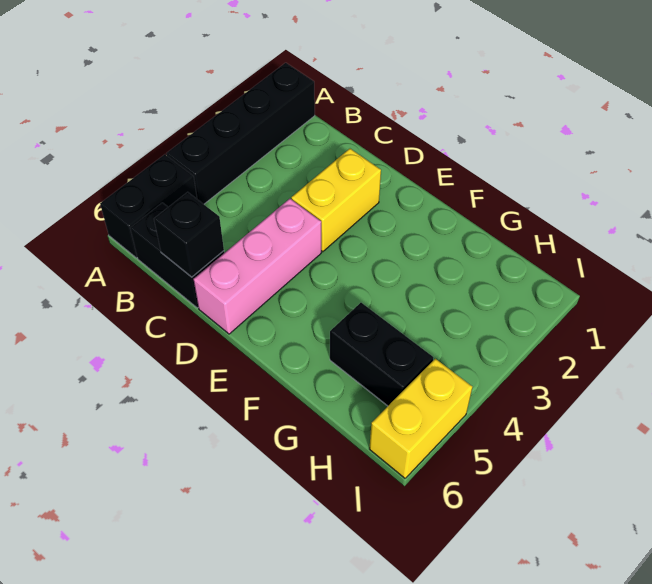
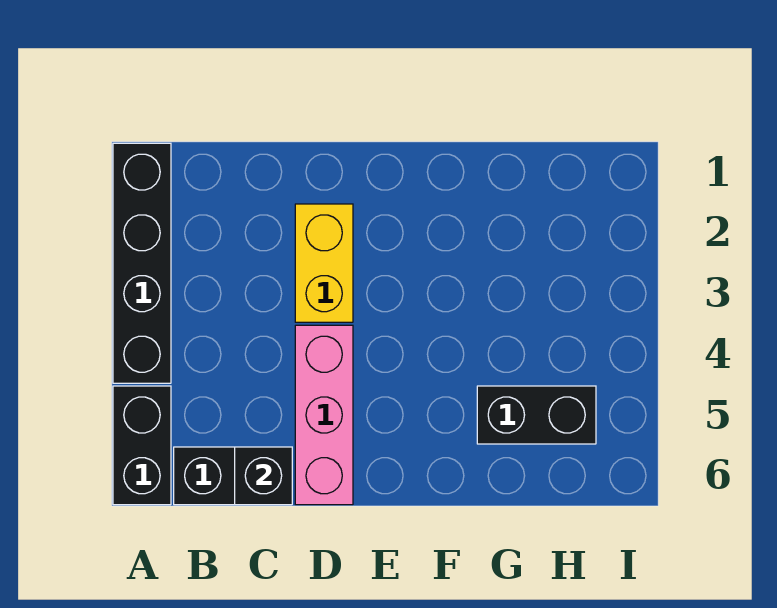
yellow 1x2 brick [369,359,472,478] -> none

